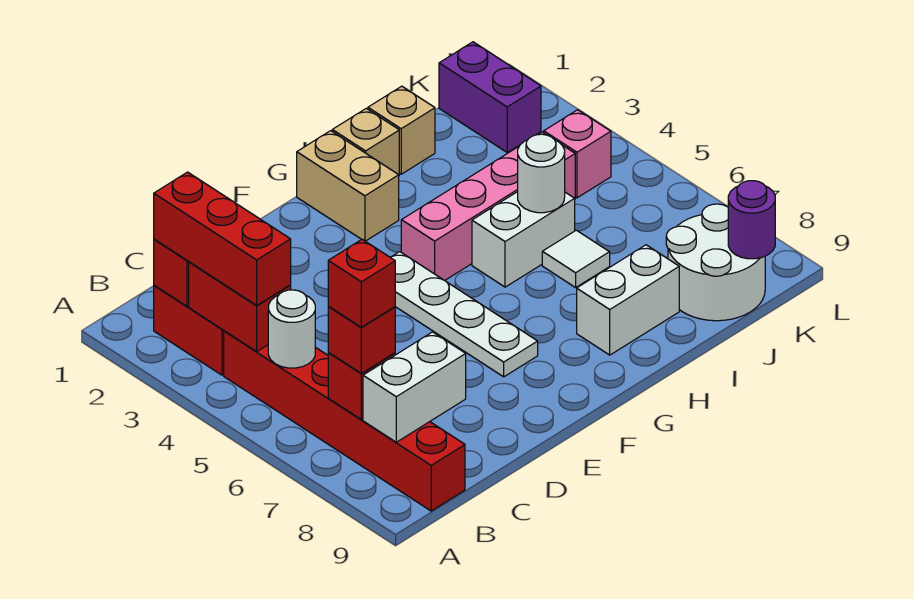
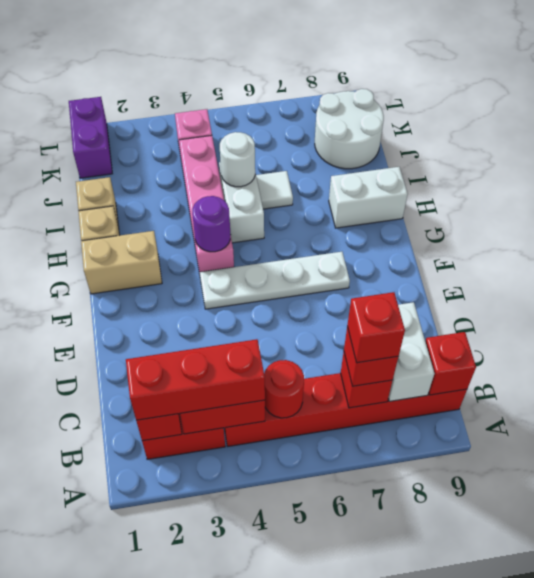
white 1x1 round brick [268,290,315,368] -> red 1x1 round brick [264,360,304,418]
none -> red 1x1 brick [425,332,476,395]
white 1x2 brick [577,245,679,355] -> white 1x2 brick turned to [329,167,408,228]
purple 1x2 brick [439,42,541,152] -> purple 1x2 brick turned to [69,97,112,178]
purple 1x1 round brick [728,181,775,259] -> purple 1x1 round brick moved to [192,196,231,252]

